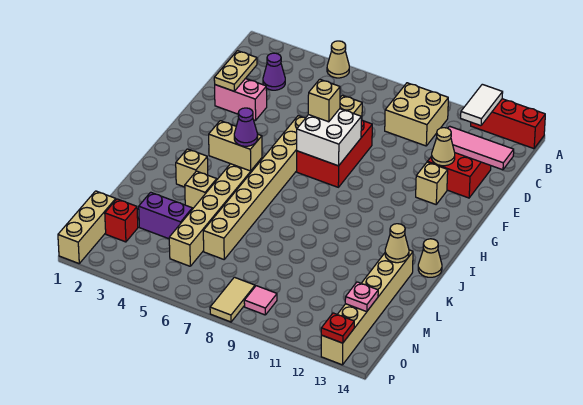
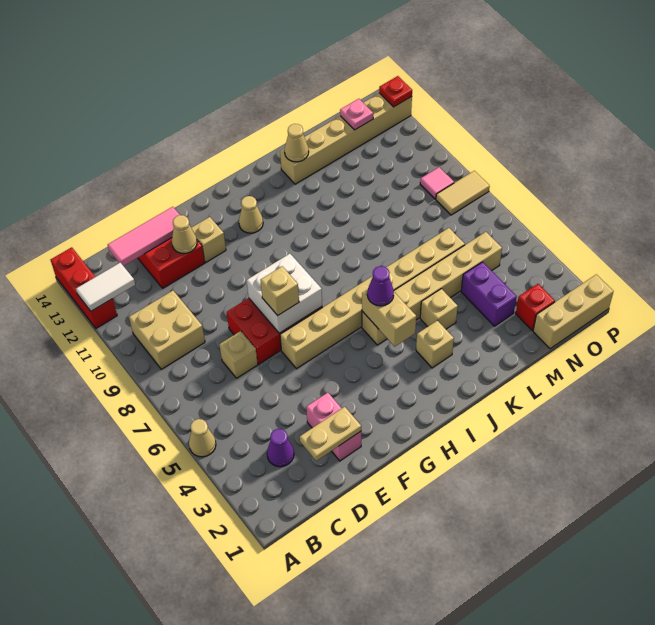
pink 1x3 tile [448,126,514,170] -> pink 1x3 tile turned to [108,207,180,266]
tan 1x1 cone [418,239,442,277] -> tan 1x1 cone moved to [239,196,263,233]

